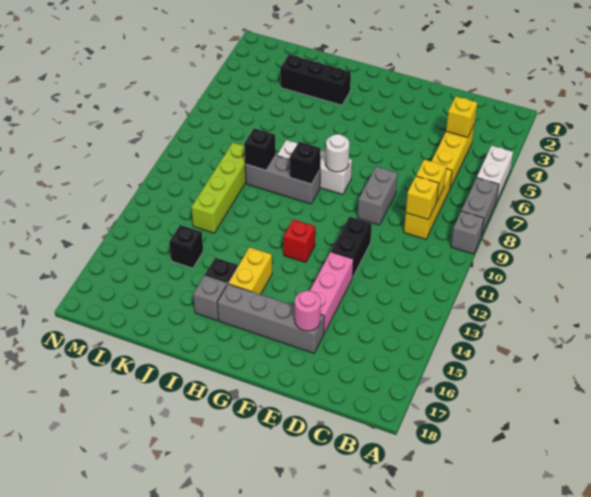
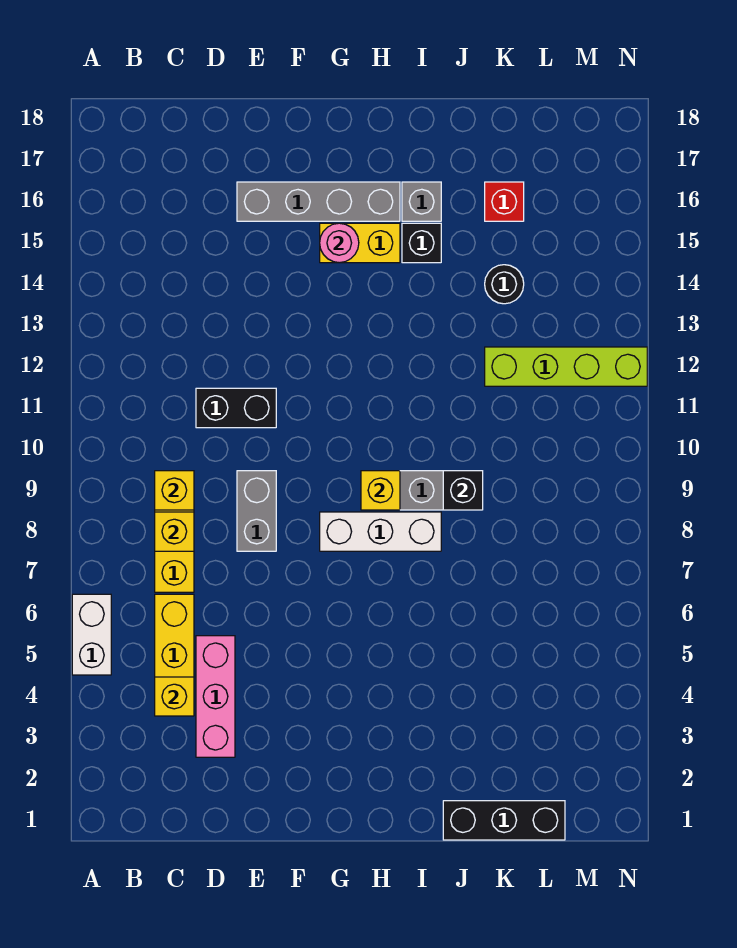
grey 1x2 brick [462,178,499,236] -> none
grey 1x1 brick [451,211,484,254] -> none
black 1x2 brick [331,217,372,277] -> black 1x2 brick turned to [196,388,276,428]
pink 1x3 brick [310,252,353,333] -> pink 1x3 brick moved to [196,636,235,757]
pink 1x1 round brick [295,291,321,331] -> pink 1x1 round brick moved to [320,223,359,263]
white 1x1 round brick [326,134,349,172] -> none
red 1x1 brick [284,219,315,263] -> red 1x1 brick moved to [485,182,524,221]
black 1x1 brick [290,142,321,184] -> yellow 1x1 brick [361,471,400,510]
yellow 1x2 brick [228,247,272,295] -> yellow 1x2 brick turned to [320,223,400,263]
black 1x3 brick [280,55,351,105] -> black 1x3 brick moved to [443,801,565,840]
lime 1x4 brick [192,143,246,233] -> lime 1x4 brick turned to [485,347,647,386]
black 1x1 brick [169,225,203,268] -> black 1x1 round brick [485,265,524,304]

